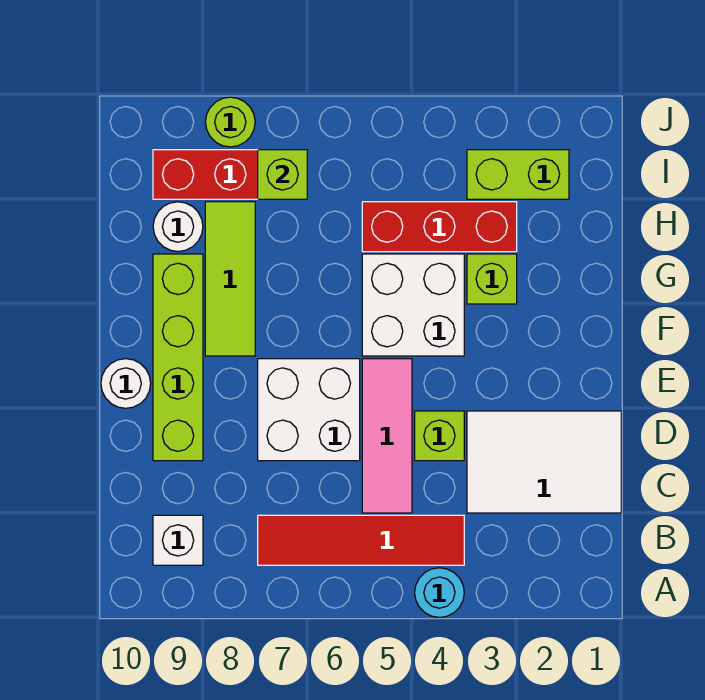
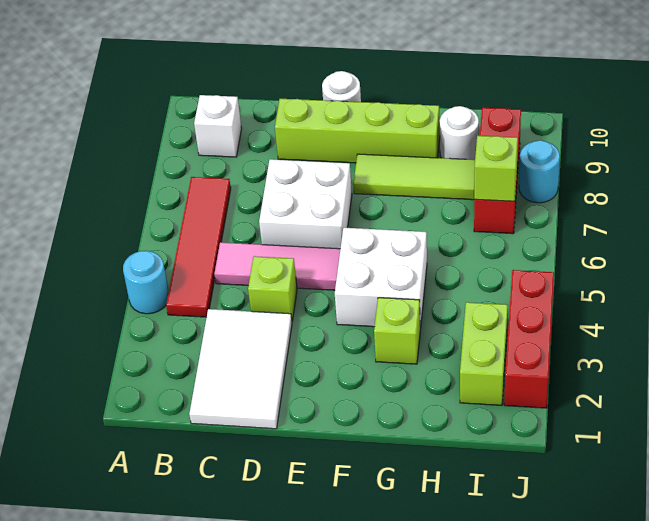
red 1x3 brick [362,202,517,252] -> red 1x3 brick moved to [504,270,554,408]
lime 1x1 round brick [205,97,255,147] -> cyan 1x1 round brick [519,140,560,203]

